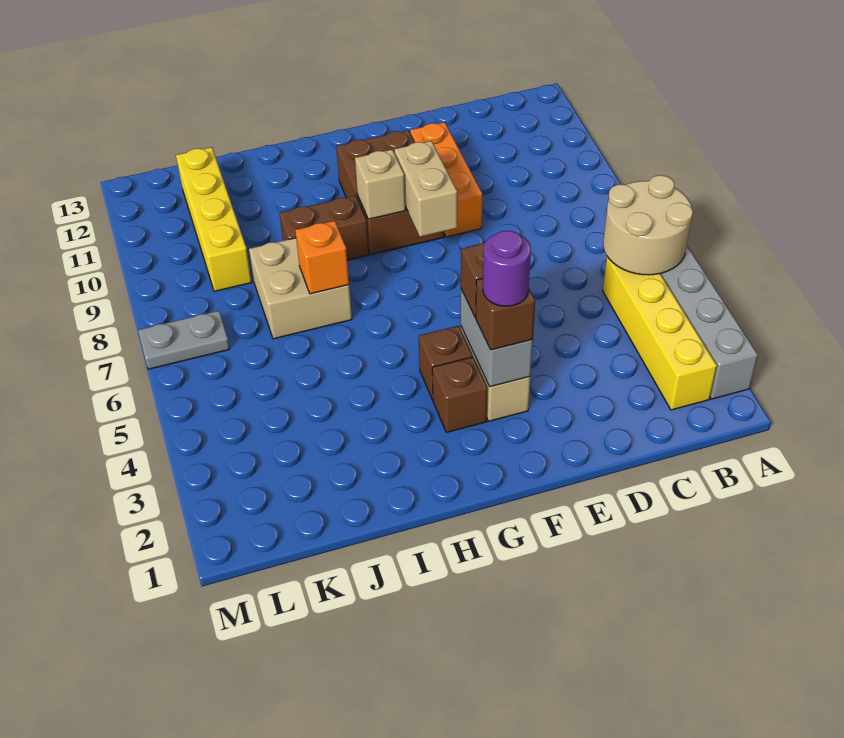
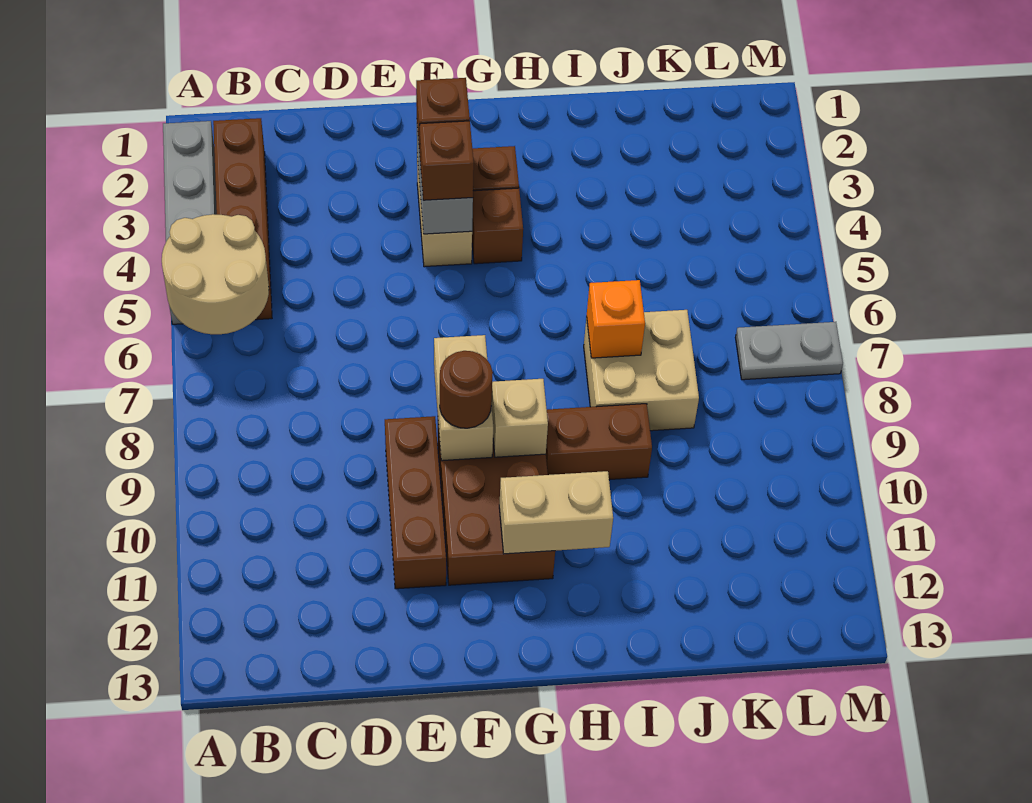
yellow 1x4 brick [603,257,717,410] -> brown 1x4 brick [213,118,272,320]
orange 1x3 brick [410,122,482,237] -> brown 1x3 brick [385,416,446,589]
purple 1x1 round brick [483,231,531,306] -> none
none -> brown 1x1 round brick [440,351,493,428]
none -> tan 1x2 brick [499,471,613,554]
yellow 1x4 brick [176,147,252,291] -> none

